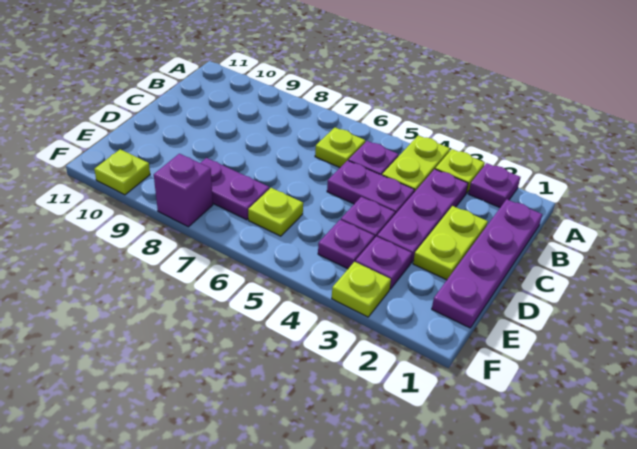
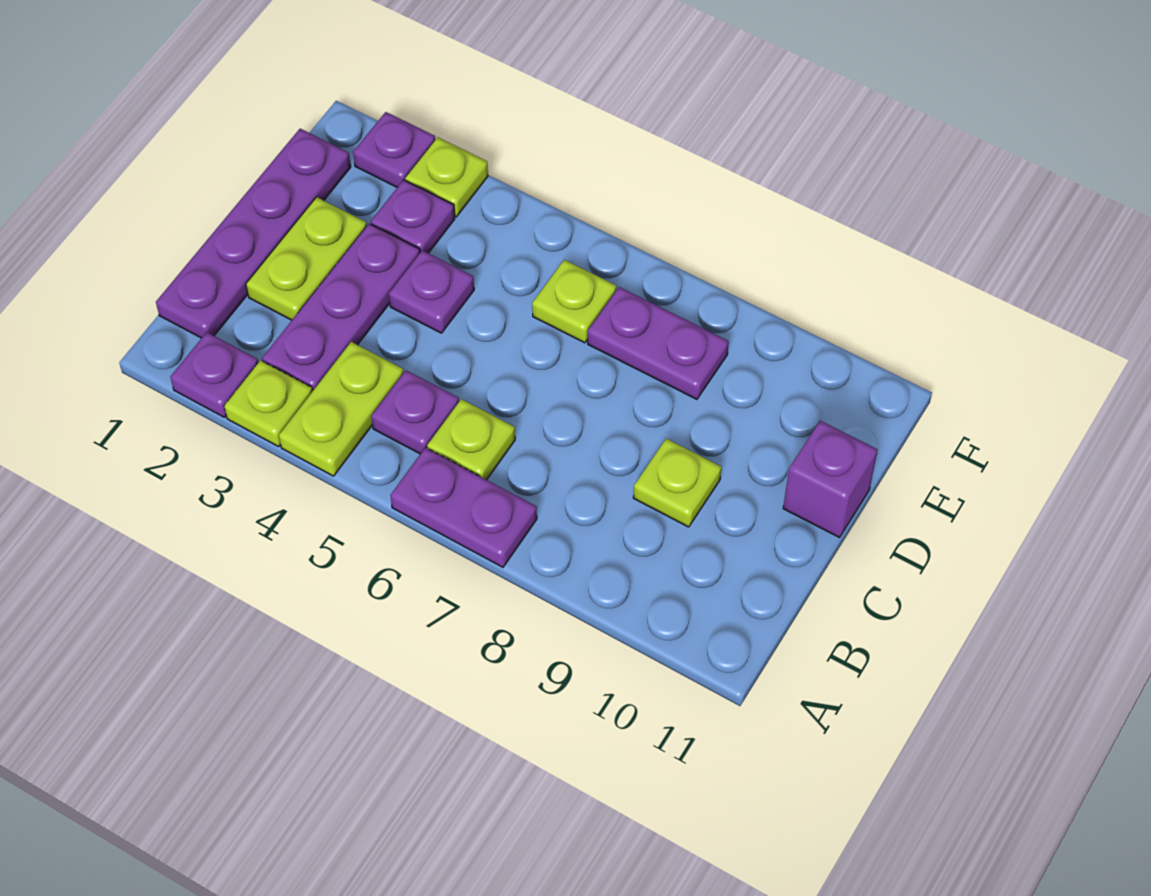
purple 1x2 plate [327,161,414,214] -> purple 1x2 plate moved to [390,448,537,567]
purple 1x1 plate [318,220,374,269] -> purple 1x1 plate moved to [353,112,435,187]
purple 1x1 brick [154,154,213,227] -> purple 1x1 brick moved to [783,421,878,538]
lime 1x1 plate [94,149,150,195] -> lime 1x1 plate moved to [633,438,721,527]

